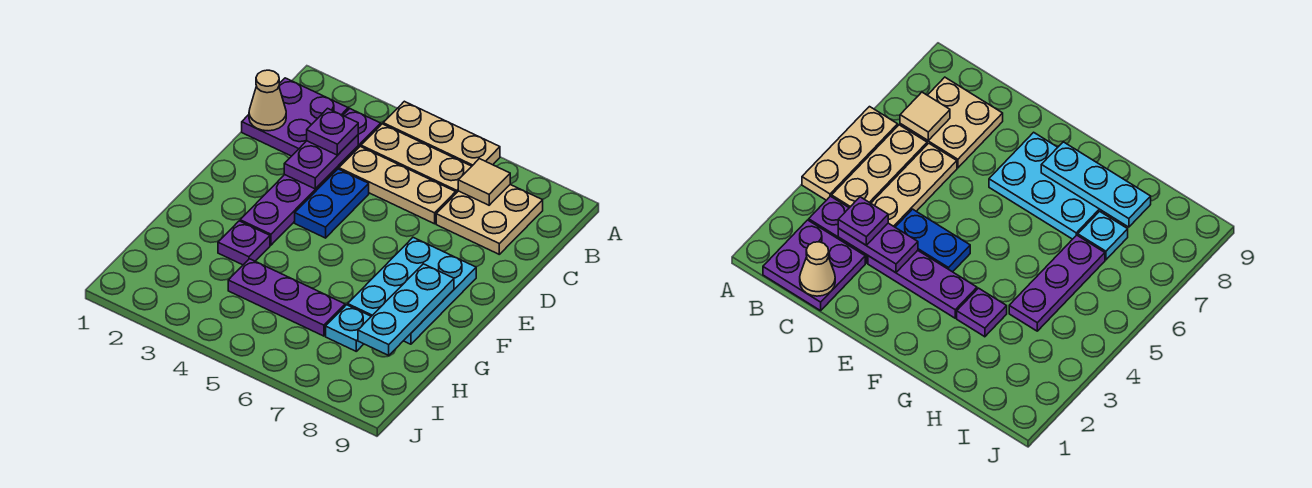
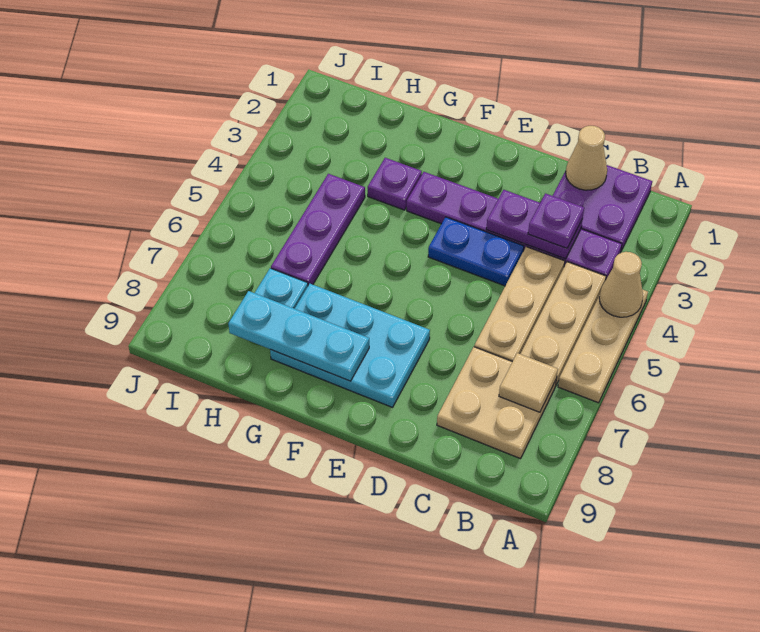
none -> tan 1x1 cone [599,252,643,317]

